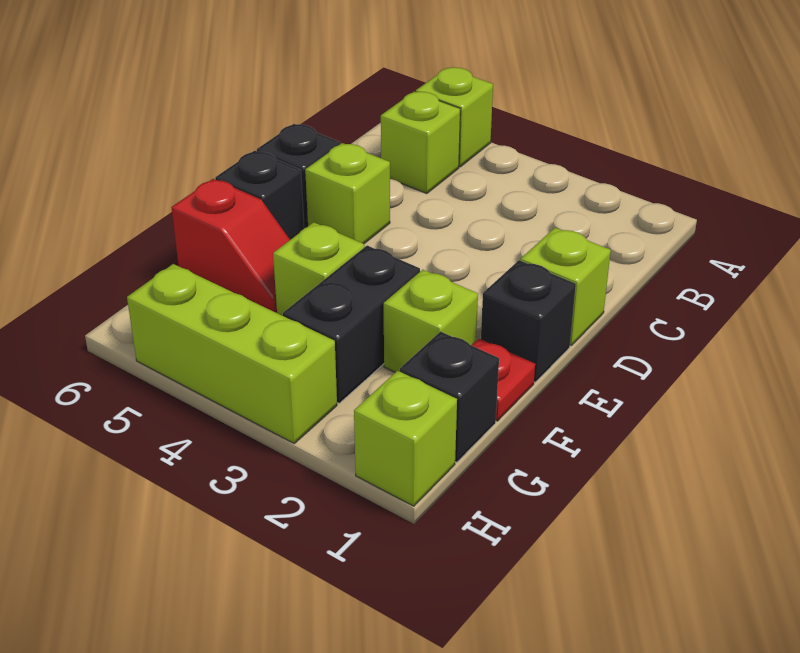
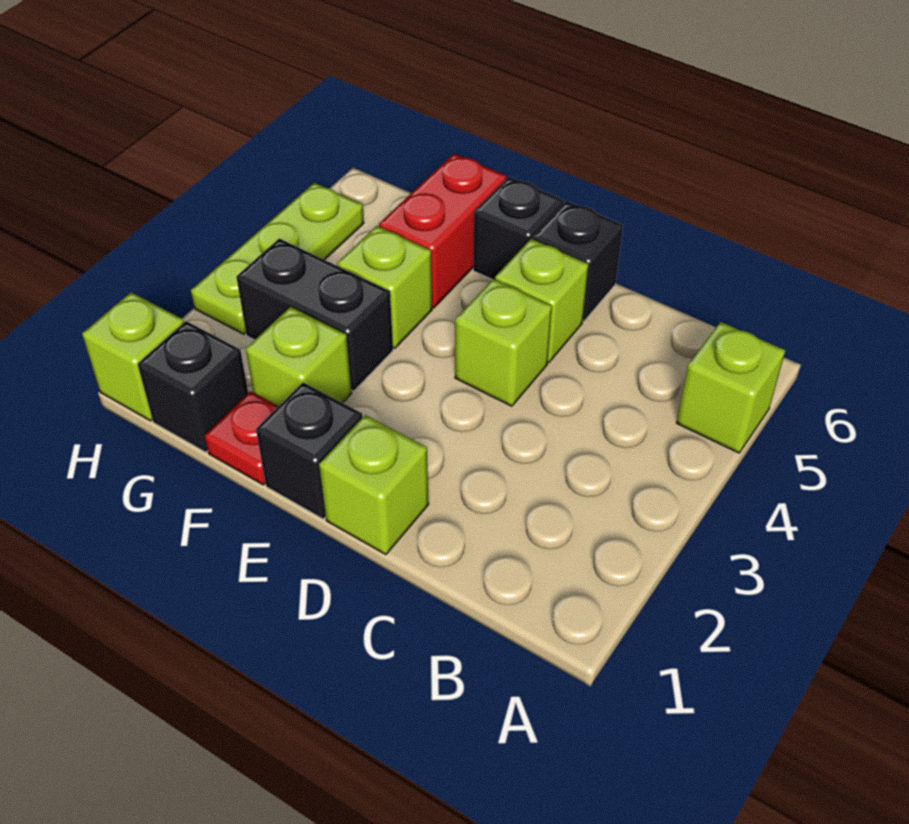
lime 1x1 brick [381,92,460,194] -> lime 1x1 brick moved to [455,279,552,406]
red 1x2 slope [171,179,290,313] -> red 1x2 brick [379,154,506,308]
lime 1x3 brick [127,264,337,443] -> lime 1x3 plate [191,183,364,334]

